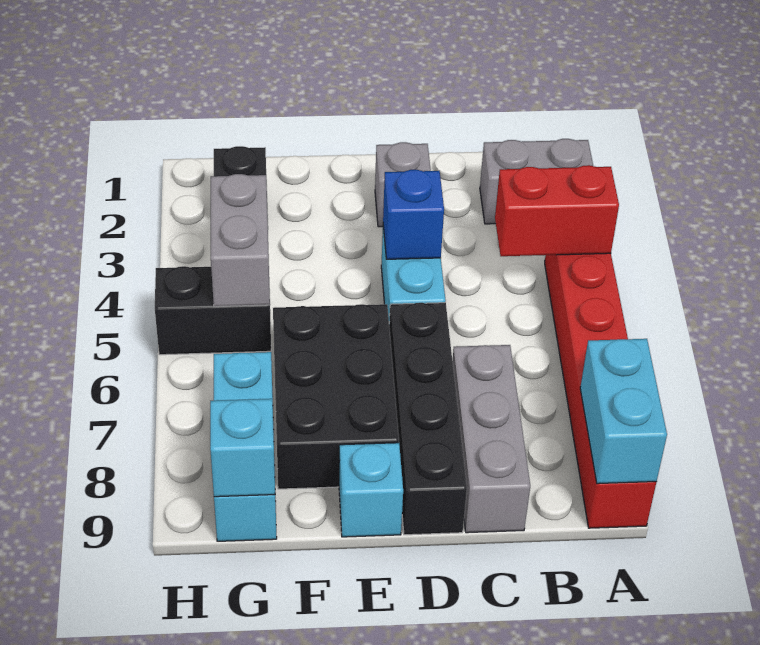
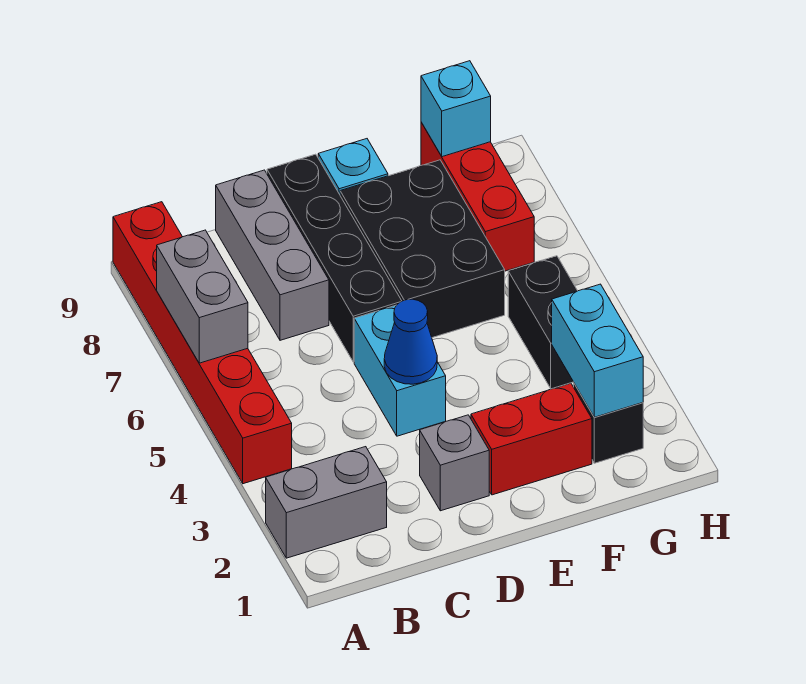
red 1x2 brick [495,165,619,256] -> red 1x2 brick moved to [471,383,592,495]
cyan 1x2 brick [580,339,667,484] -> cyan 1x2 brick moved to [552,284,643,417]
blue 1x1 brick [383,170,444,259] -> blue 1x1 cone [384,299,437,384]
grey 1x2 brick [211,174,270,307] -> grey 1x2 brick moved to [157,230,248,363]
black 1x2 brick [155,266,271,355] -> black 1x2 brick turned to [508,256,577,389]
cyan 1x3 brick [214,352,277,541] -> red 1x3 brick [421,122,534,271]

